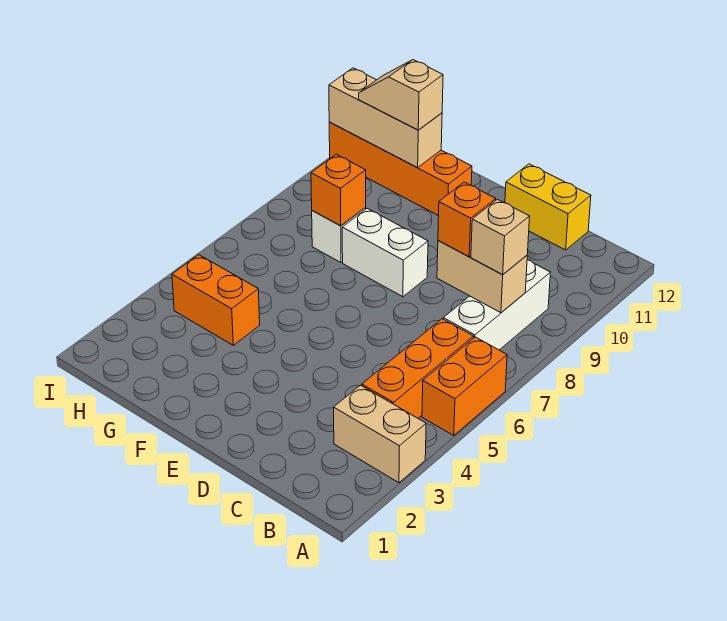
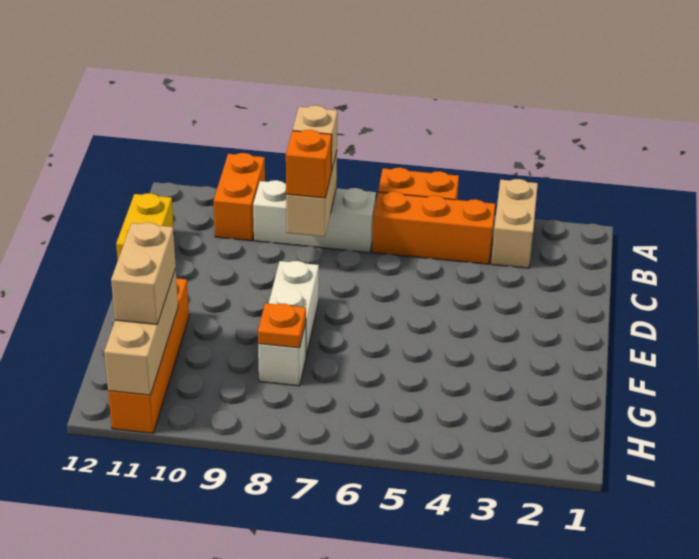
orange 1x2 brick [172,255,260,345] -> orange 1x2 brick moved to [214,153,265,241]
orange 1x1 brick [311,154,366,226] -> orange 1x1 plate [258,303,306,348]
tan 1x2 slope [359,60,443,130] -> tan 1x2 brick [111,223,176,324]

